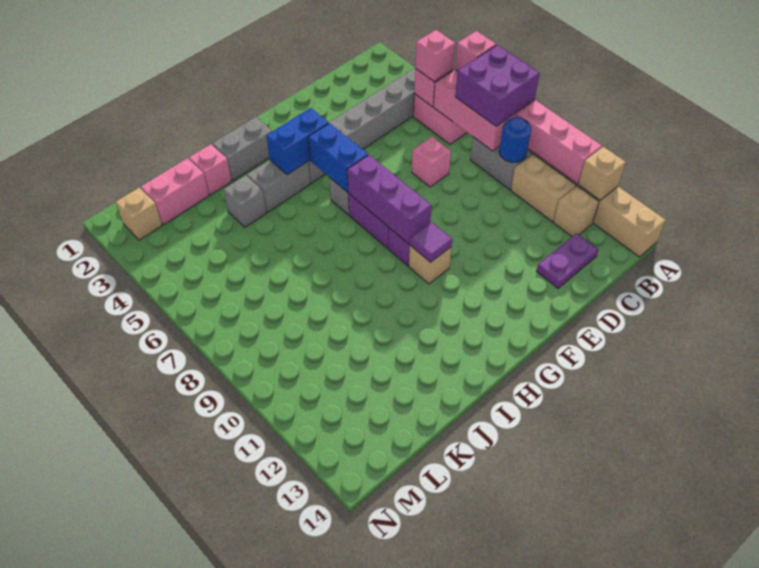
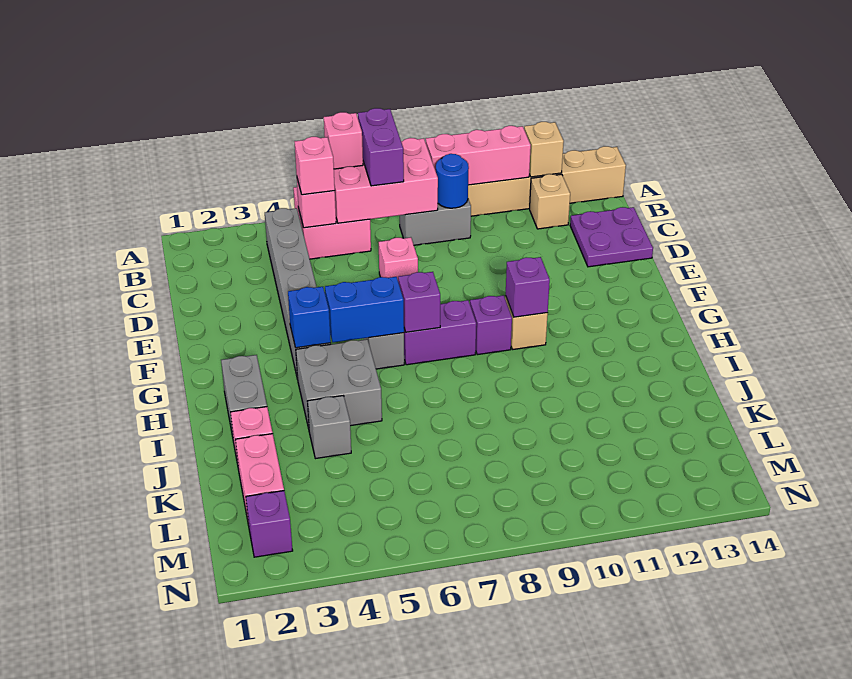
purple 2x2 brick [455,45,540,126] -> purple 1x2 brick [358,108,404,186]
tan 1x2 brick [511,154,576,222] -> none
purple 1x2 plate [537,233,598,288] -> purple 2x2 plate [570,207,653,267]
blue 1x2 brick [266,108,329,175] -> blue 1x1 brick [288,287,331,348]
purple 1x3 brick [347,155,432,244] -> purple 1x1 brick [398,272,440,332]
purple 1x1 tile [410,222,452,262] -> purple 1x1 brick [506,257,550,317]
grey 1x2 brick [247,160,310,212] -> grey 2x2 brick [296,339,382,429]
tan 1x1 brick [116,188,162,240] -> purple 1x1 brick [246,491,293,557]

